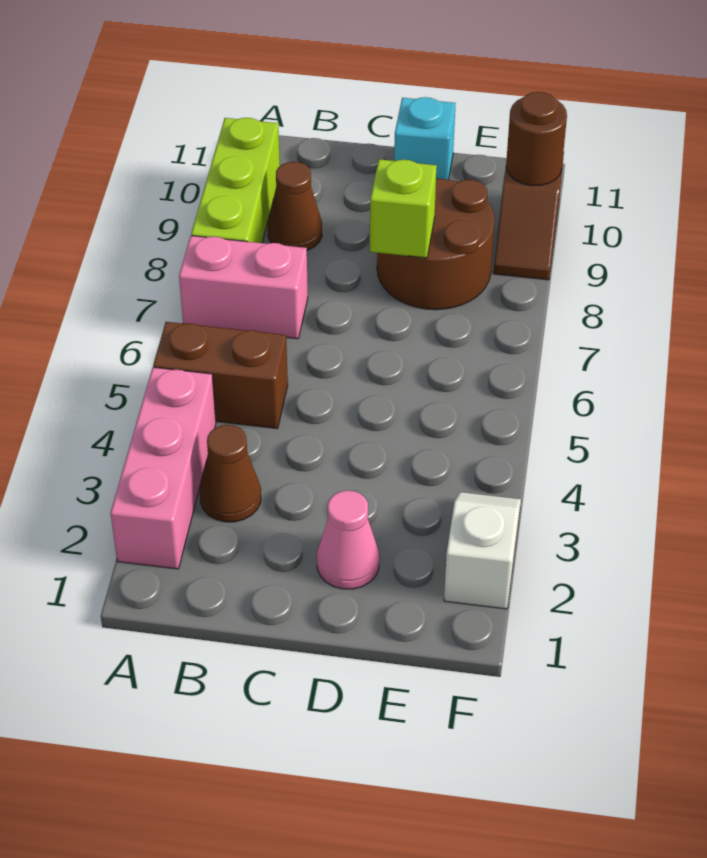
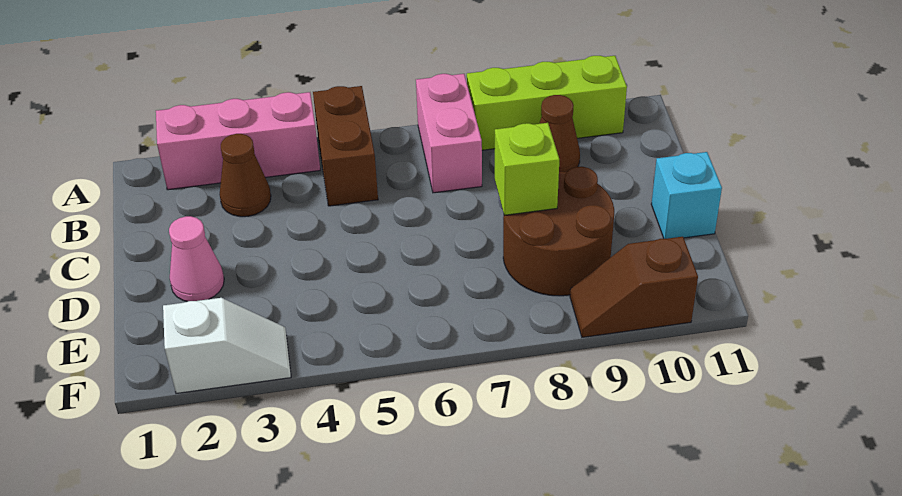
brown 1x1 round brick [506,92,567,186] -> none

